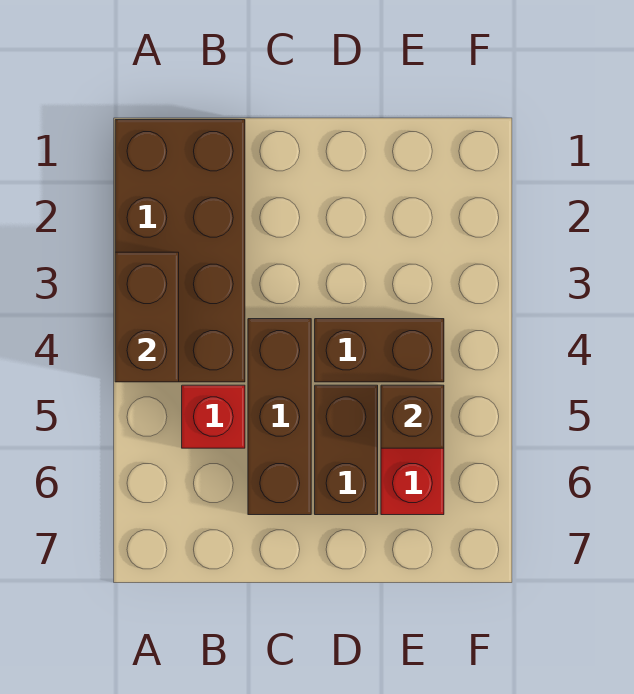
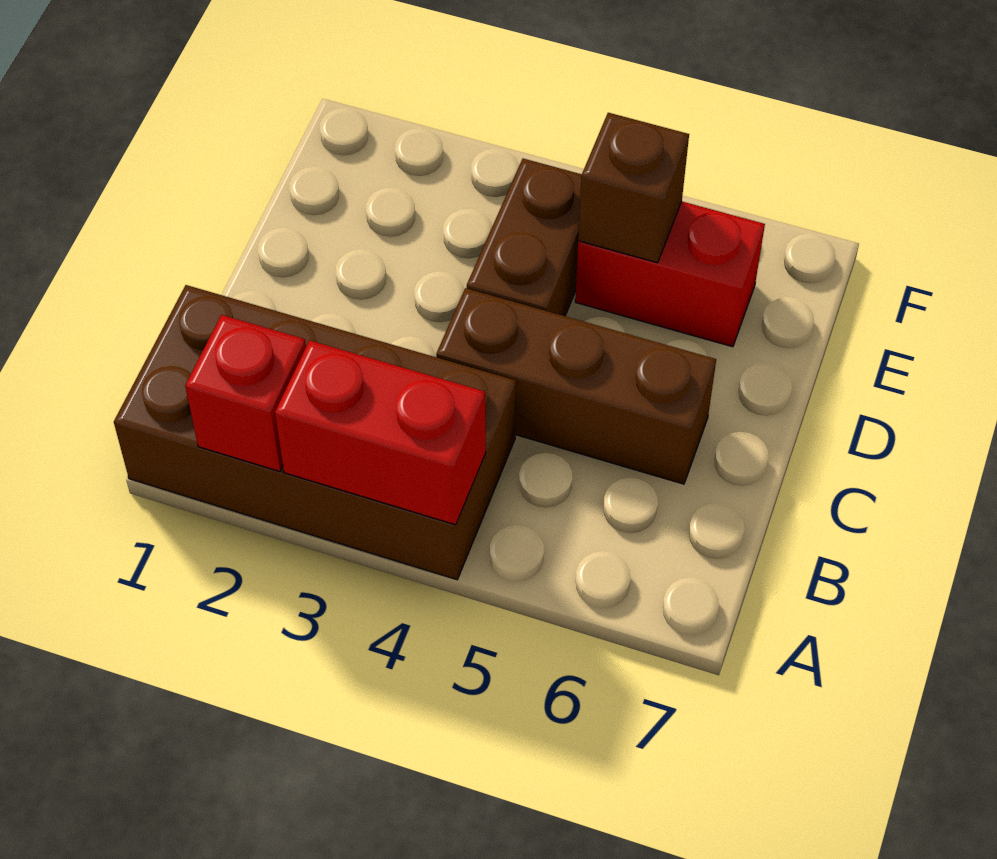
brown 1x2 brick [115,252,179,382] -> red 1x2 brick [275,340,486,525]
red 1x1 brick [182,385,245,448] -> red 1x1 brick moved to [185,315,306,471]
brown 1x2 brick [315,385,378,515] -> none

